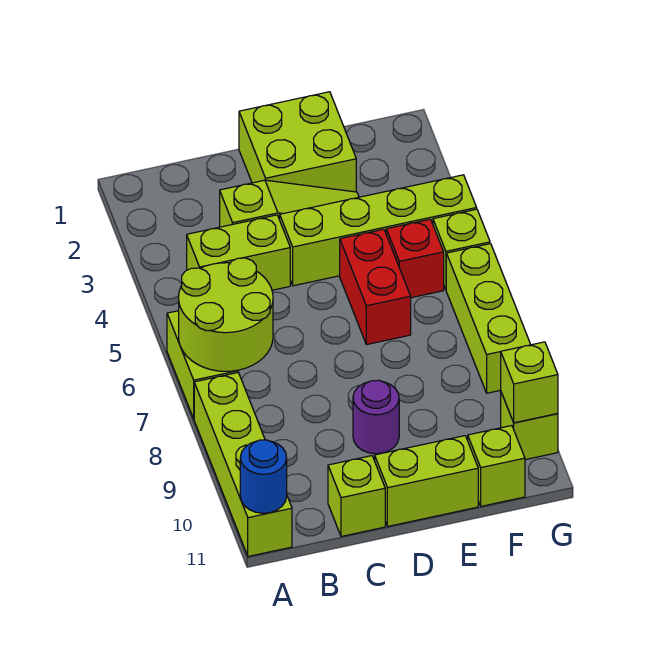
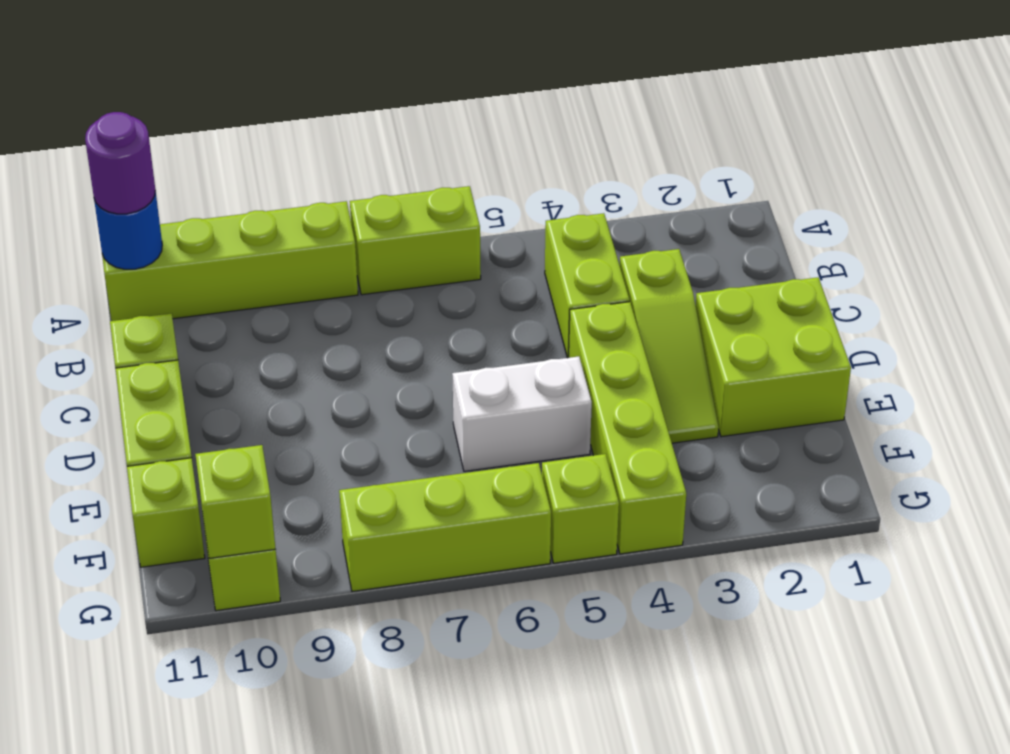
lime 2x2 round brick [179,258,273,371] -> none
purple 1x1 round brick [353,380,399,454] -> purple 1x1 round brick moved to [85,112,155,214]
red 1x2 brick [340,229,411,345] -> white 1x2 brick [452,356,592,471]
red 1x1 brick [386,219,444,298] -> none

